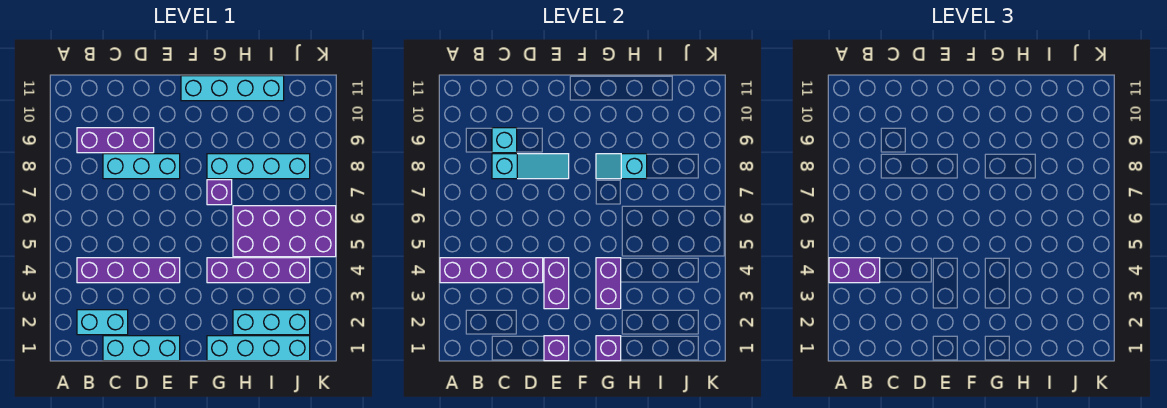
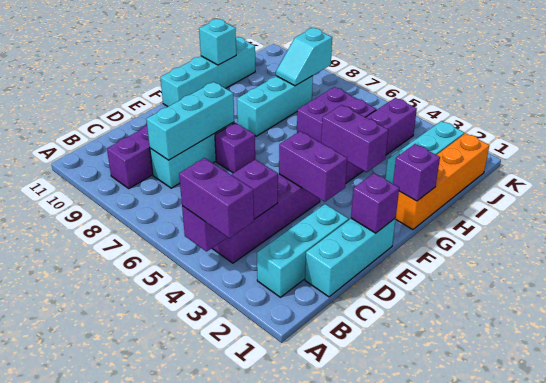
purple 1x4 brick [440,258,543,283] -> purple 1x3 brick [182,160,278,251]
purple 1x2 brick [829,258,880,283] -> purple 1x2 brick turned to [179,158,254,238]
cyan 1x2 brick [77,310,128,335] -> cyan 1x3 brick [257,204,349,297]
cyan 1x3 slope [492,154,569,179] -> cyan 1x3 brick [146,82,234,160]
cyan 1x1 brick [492,128,517,153] -> cyan 1x1 brick moved to [199,19,236,65]
cyan 1x4 brick [207,336,310,361] -> orange 1x4 brick [396,133,489,230]
purple 1x1 brick [207,180,232,205] -> purple 1x1 brick moved to [215,123,255,173]
cyan 1x4 brick [207,154,310,179] -> cyan 1x3 brick [237,76,313,136]
cyan 1x2 slope [596,154,647,179] -> cyan 1x2 slope moved to [276,28,332,86]
purple 2x4 brick [233,206,336,257] -> purple 2x2 brick [297,87,376,143]

